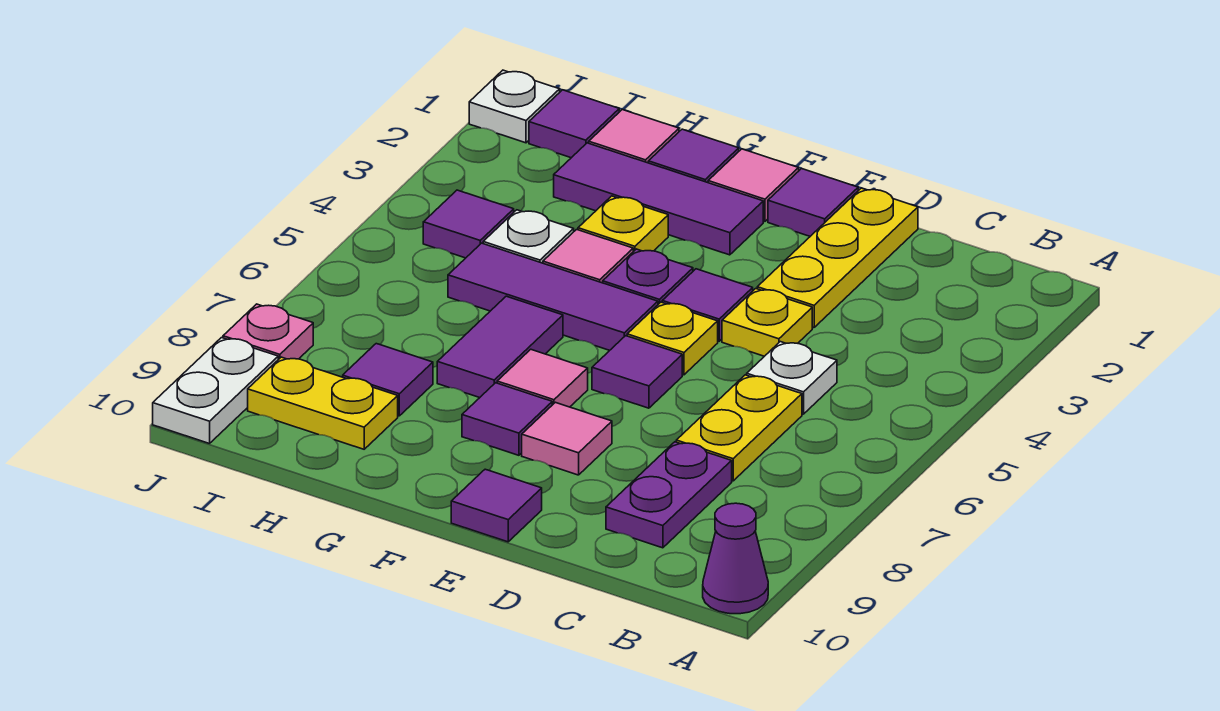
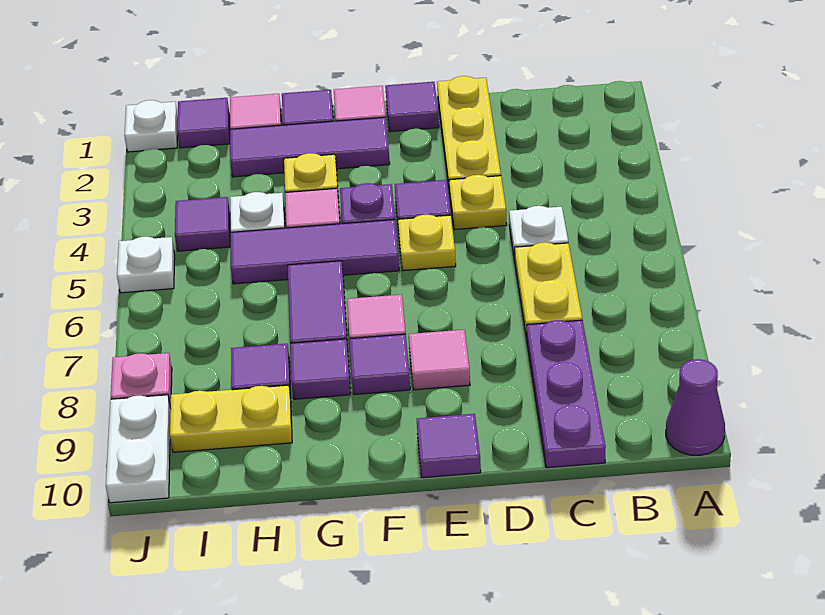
purple 1x2 plate [606,442,732,548] -> purple 1x3 plate [527,320,606,468]
purple 1x1 tile [592,336,682,408] -> purple 1x1 tile moved to [290,339,351,399]
none -> white 1x1 plate [117,236,175,293]

